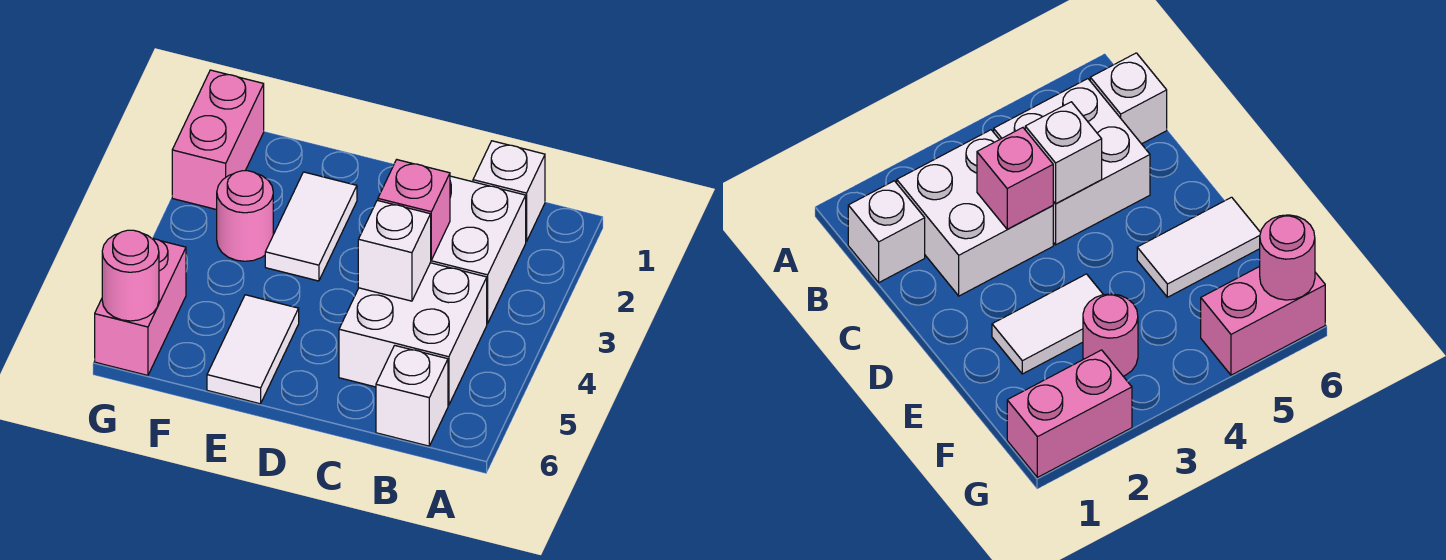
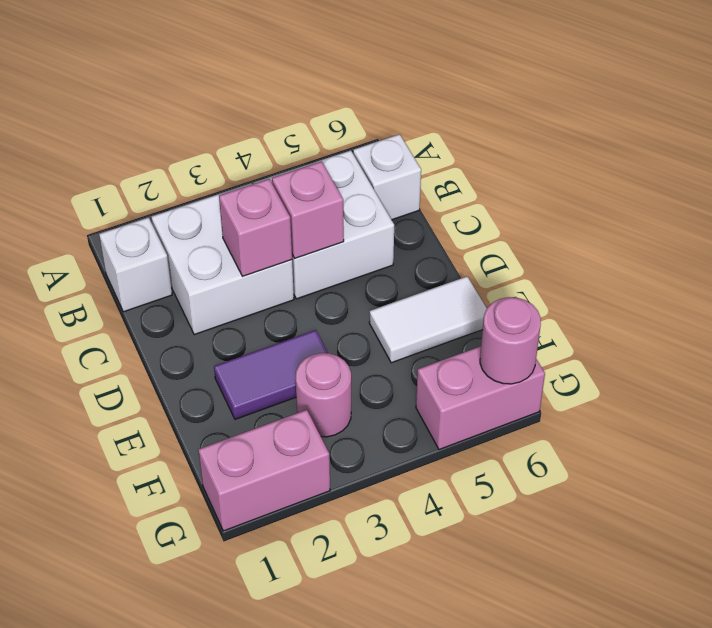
white 1x1 brick [358,200,431,301] -> pink 1x1 brick [272,161,344,258]
white 1x2 tile [265,172,357,281] -> purple 1x2 tile [214,330,328,419]

